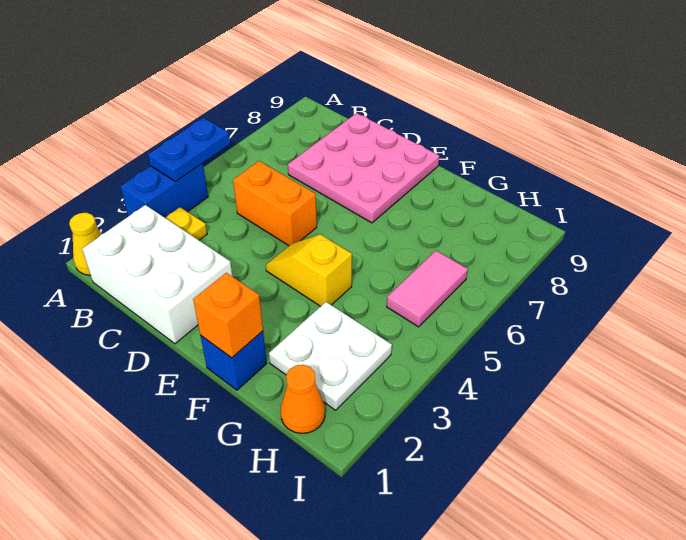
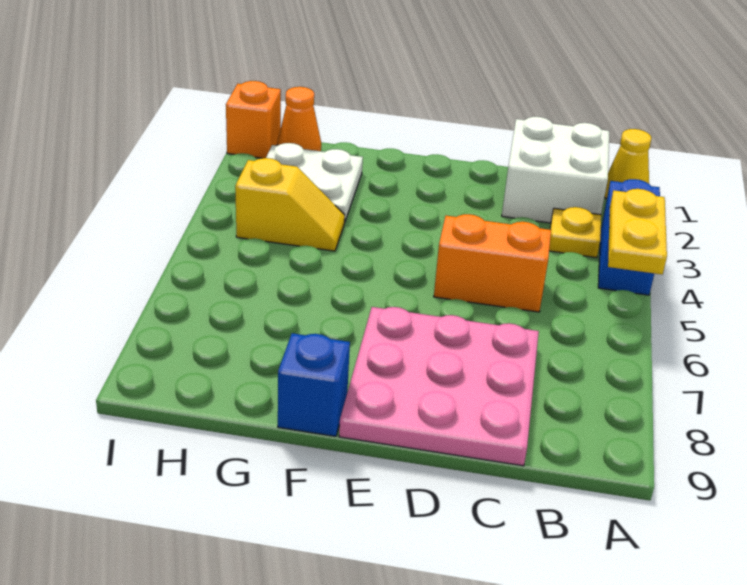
blue 1x2 plate [148,118,230,182] -> yellow 1x2 plate [608,189,667,274]
white 2x3 brick [82,205,232,344] -> white 2x2 brick [502,117,609,223]
yellow 1x2 slope [266,234,352,306] -> yellow 1x2 slope moved to [235,158,345,251]
blue 1x1 brick [200,331,267,390] -> blue 1x1 brick moved to [278,333,350,436]
orange 1x1 brick [193,273,263,358] -> orange 1x1 brick moved to [226,81,281,158]
pink 1x2 tile [387,251,468,327] -> none

